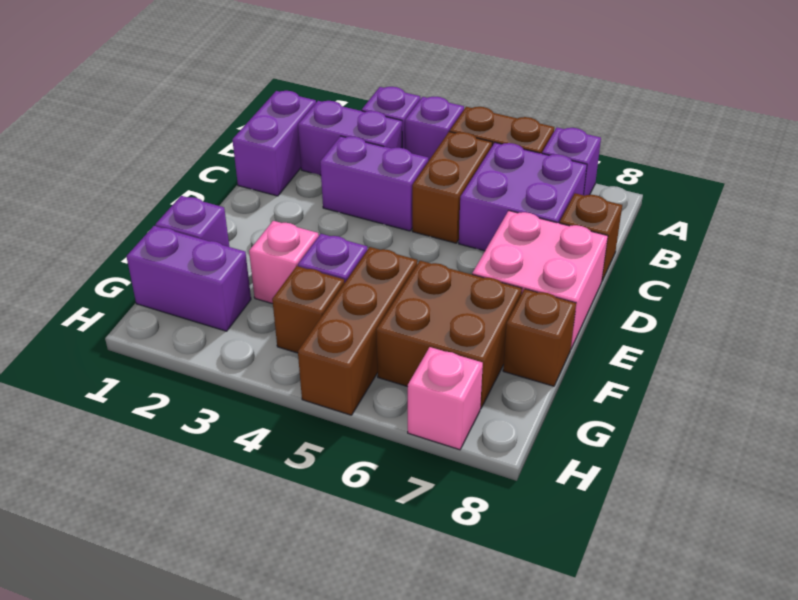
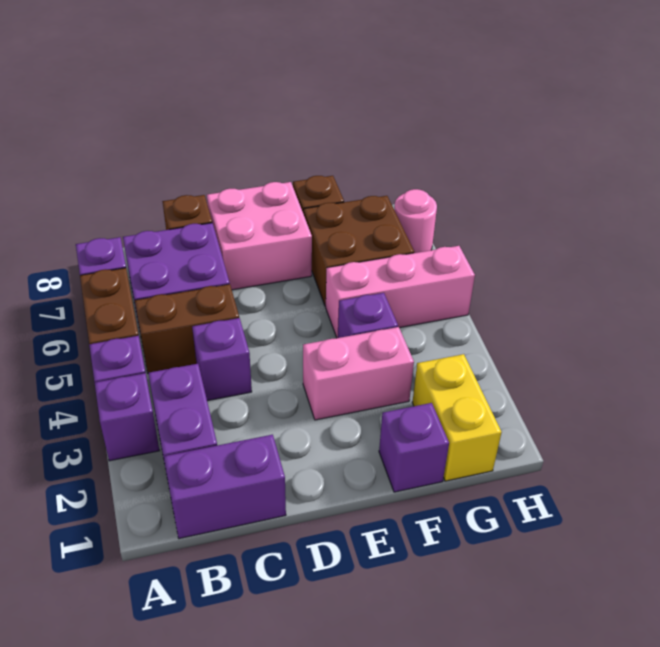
purple 1x2 brick [320,136,428,231] -> purple 1x1 brick [192,318,252,401]
pink 1x1 brick [249,221,319,304] -> pink 1x2 brick [303,327,414,420]
brown 1x3 brick [298,247,417,415] -> pink 1x3 brick [326,246,475,338]
purple 1x2 brick [126,226,251,331] -> yellow 1x2 brick [412,354,502,481]
brown 1x1 brick [272,266,344,353] -> none
pink 1x1 brick [408,347,483,450] -> pink 1x1 round brick [394,189,437,253]

